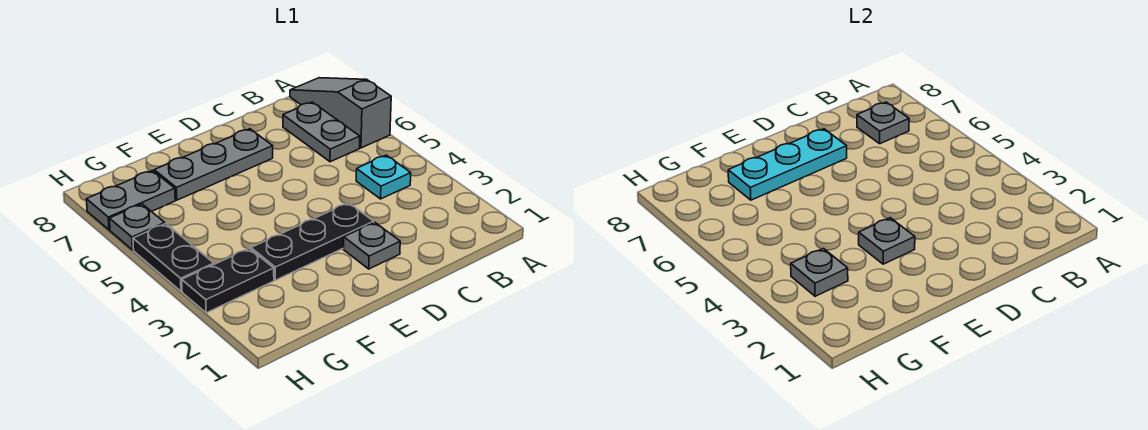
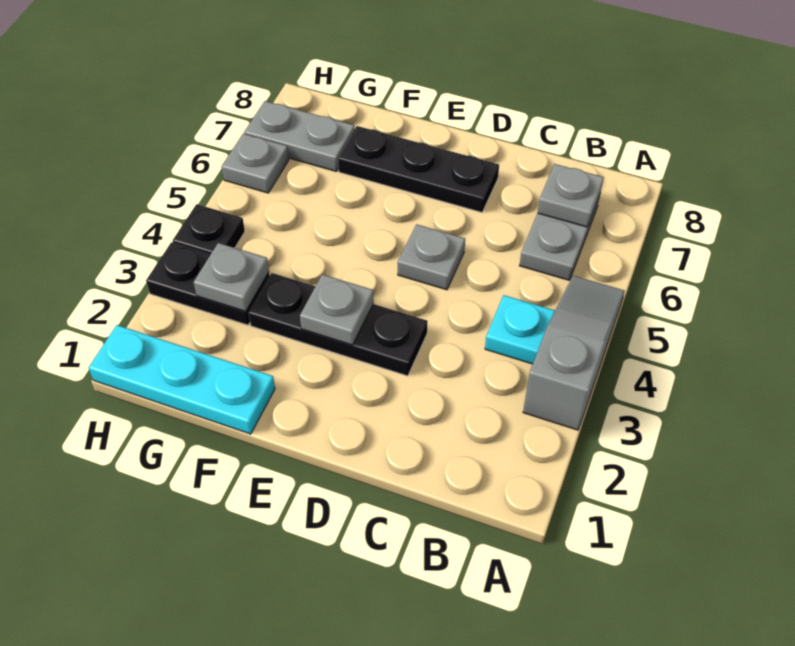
grey 1x3 slope [290,78,391,148] -> grey 1x3 slope moved to [523,276,625,430]
grey 1x1 plate [344,222,400,269] -> grey 1x1 plate moved to [398,224,465,290]
grey 1x3 plate [154,129,273,200] -> black 1x3 plate [338,126,499,212]
cyan 1x3 plate [728,129,847,200] -> cyan 1x3 plate moved to [89,325,275,434]
black 1x2 plate [133,224,214,291] -> black 1x1 plate [173,204,245,254]

